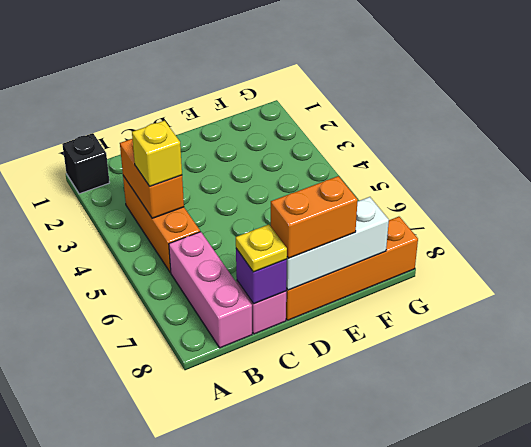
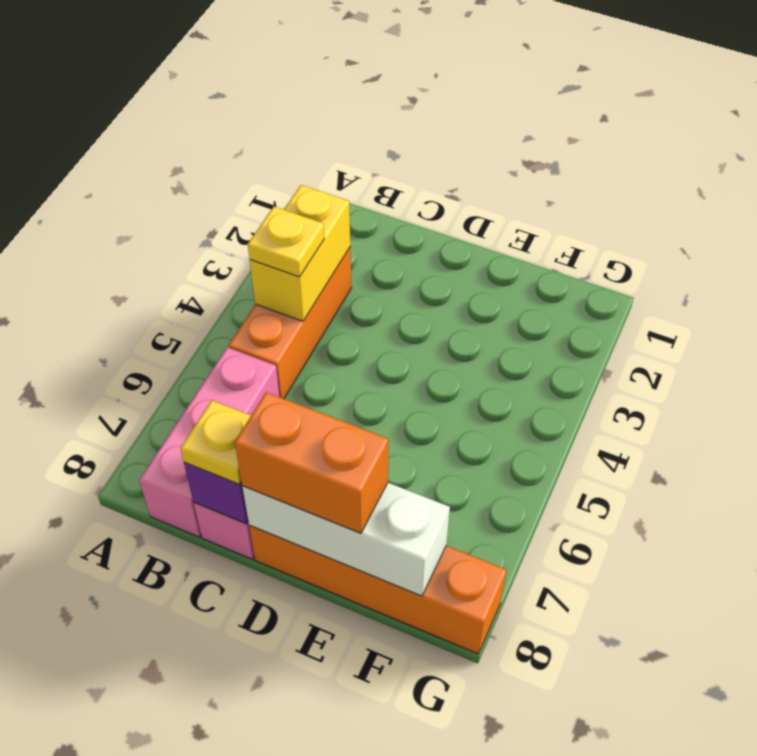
black 1x1 brick [62,133,110,194] -> none
orange 1x2 brick [120,139,184,218] -> yellow 1x2 brick [250,185,350,321]
yellow 1x1 brick [132,121,182,186] -> yellow 1x1 plate [248,207,324,277]

